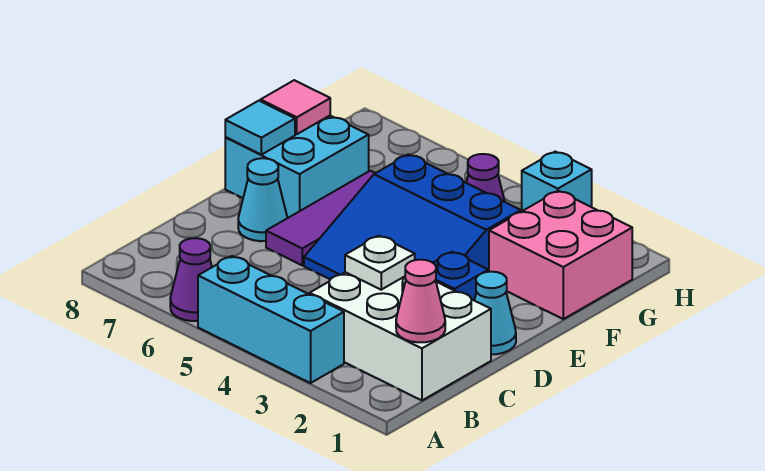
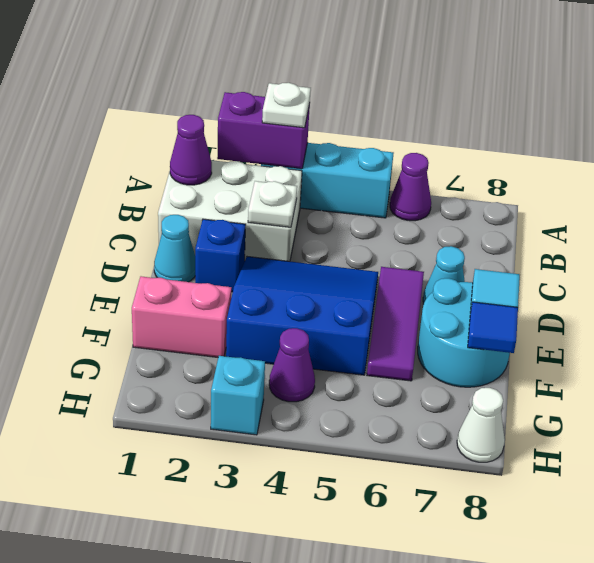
none -> purple 1x2 brick [217,92,310,169]
none -> white 1x1 plate [262,83,311,128]
pink 1x1 cone [396,260,445,342] -> purple 1x1 cone [170,115,212,185]
cyan 2x2 brick [225,116,369,218] -> cyan 2x2 round brick [418,278,510,387]
pink 2x2 brick [489,191,632,319] -> pink 1x2 brick [132,276,231,357]
pink 1x1 tile [261,80,330,134] -> blue 1x1 tile [468,302,518,353]
none -> white 1x1 cone [457,388,505,462]

